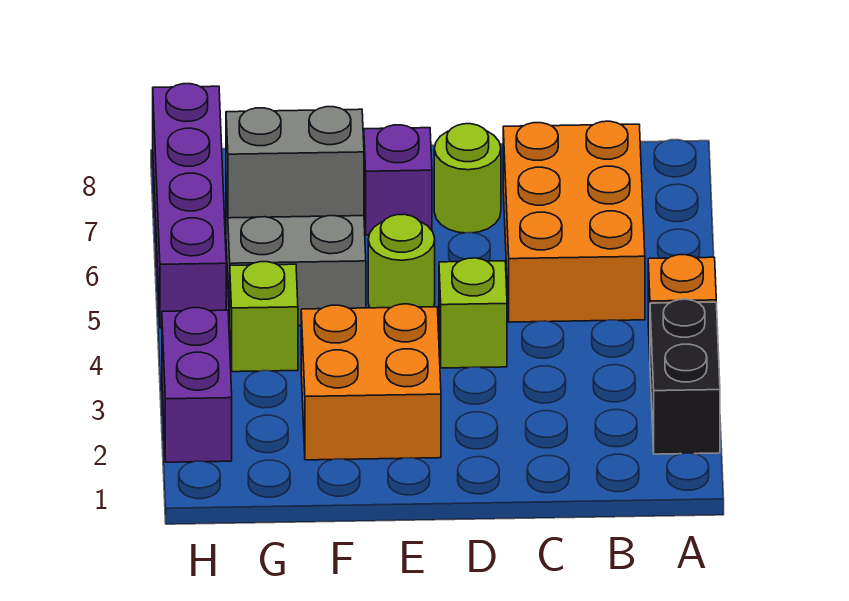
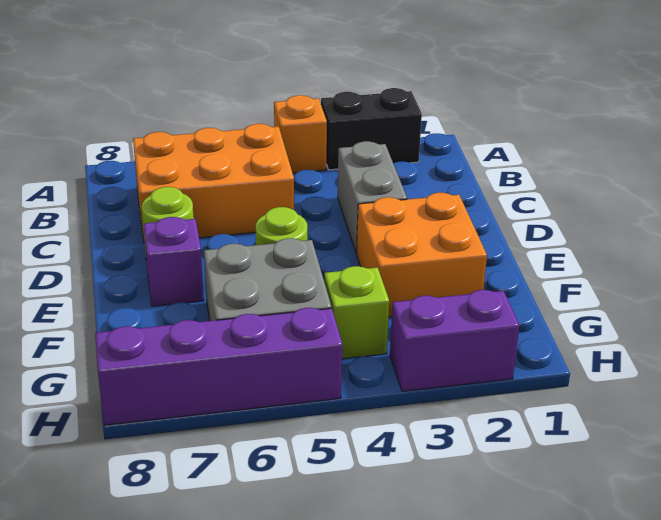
lime 1x1 brick [439,258,507,368] -> none
grey 1x2 brick [226,107,364,218] -> grey 1x2 brick moved to [338,141,407,253]

